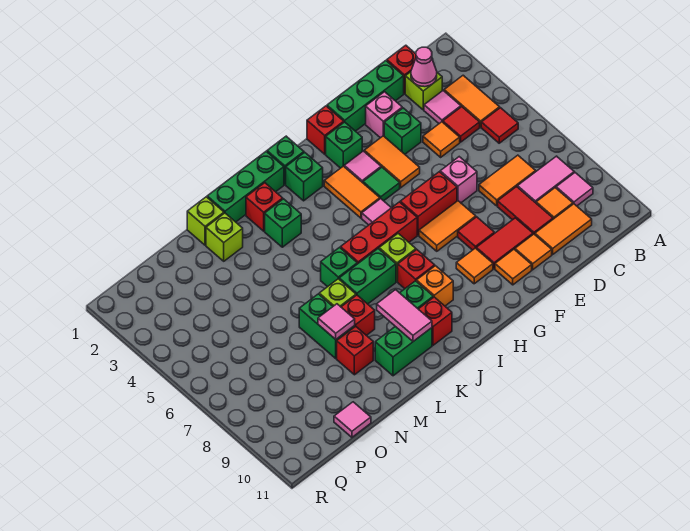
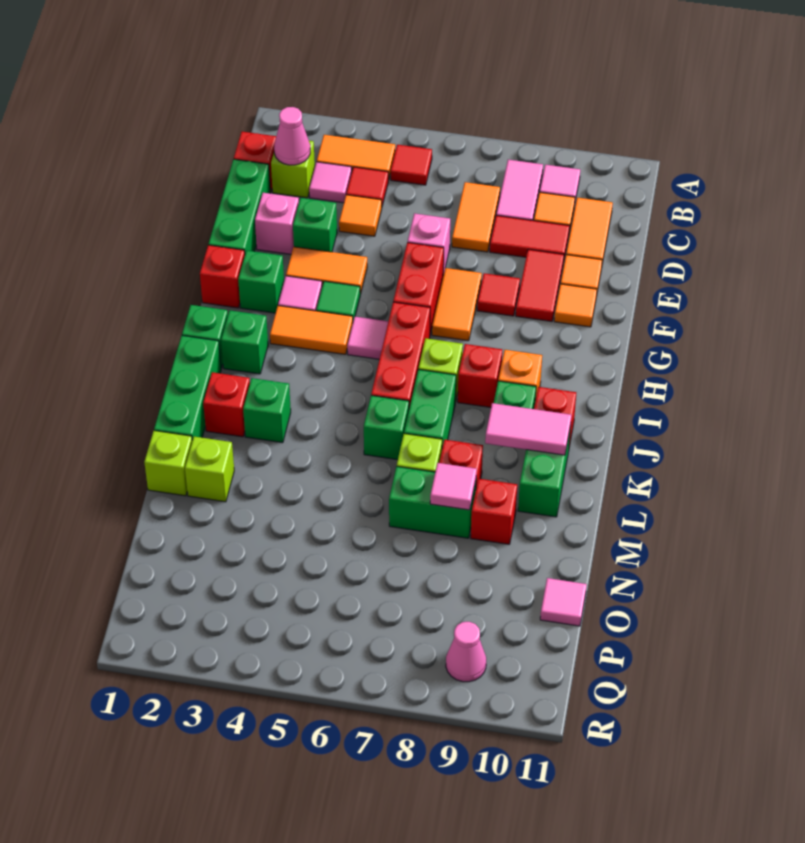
orange 1x1 tile [456,248,493,284] -> none
none -> pink 1x1 cone [446,622,486,682]

